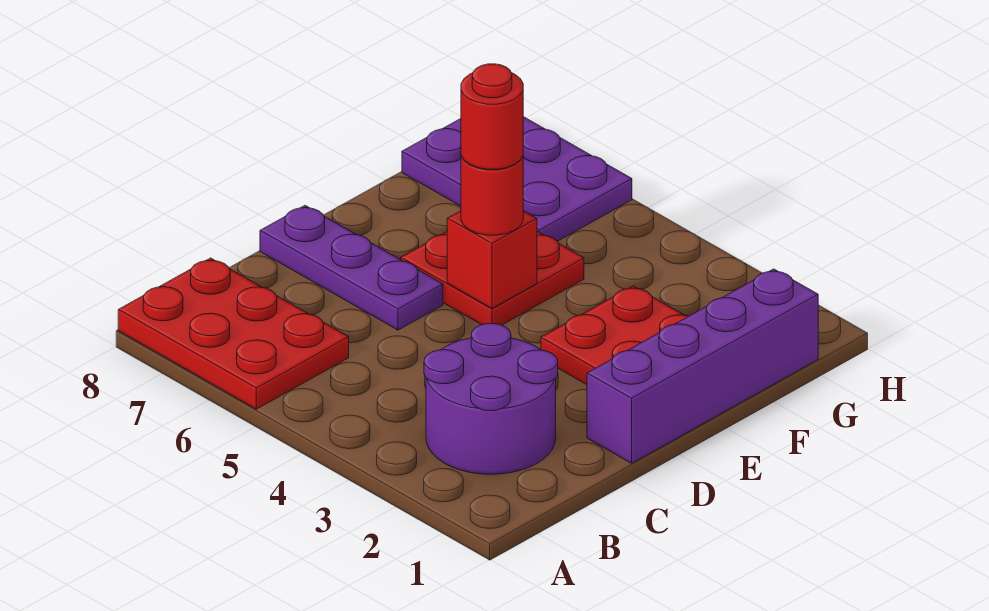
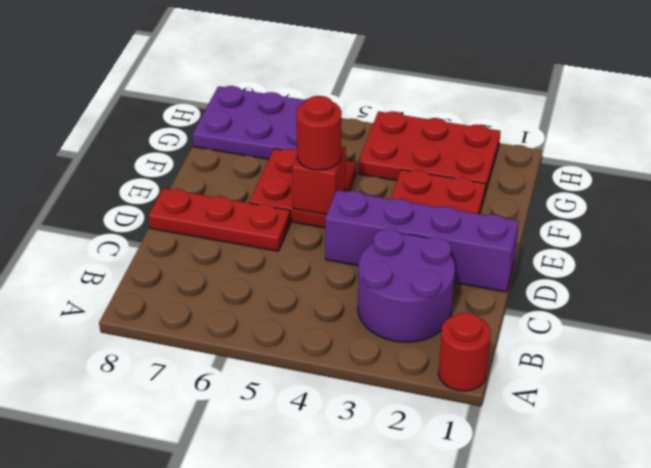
red 2x3 plate [118,258,349,409] -> red 2x3 plate moved to [358,111,501,193]
purple 1x4 brick [587,269,818,463] -> purple 1x4 brick turned to [325,190,519,292]
purple 1x3 plate [260,206,443,330] -> red 1x3 plate [149,188,290,251]
red 1x1 round brick [461,64,523,169] -> red 1x1 round brick moved to [438,313,491,391]

